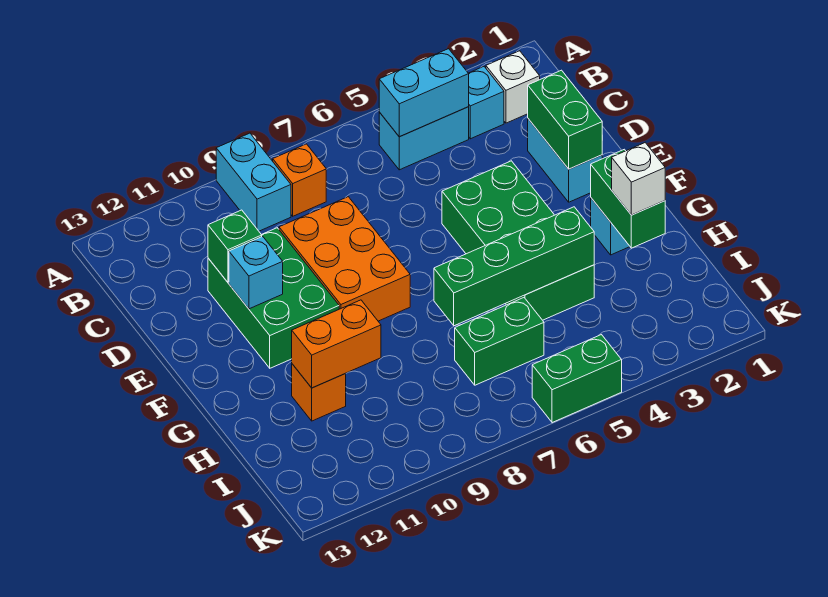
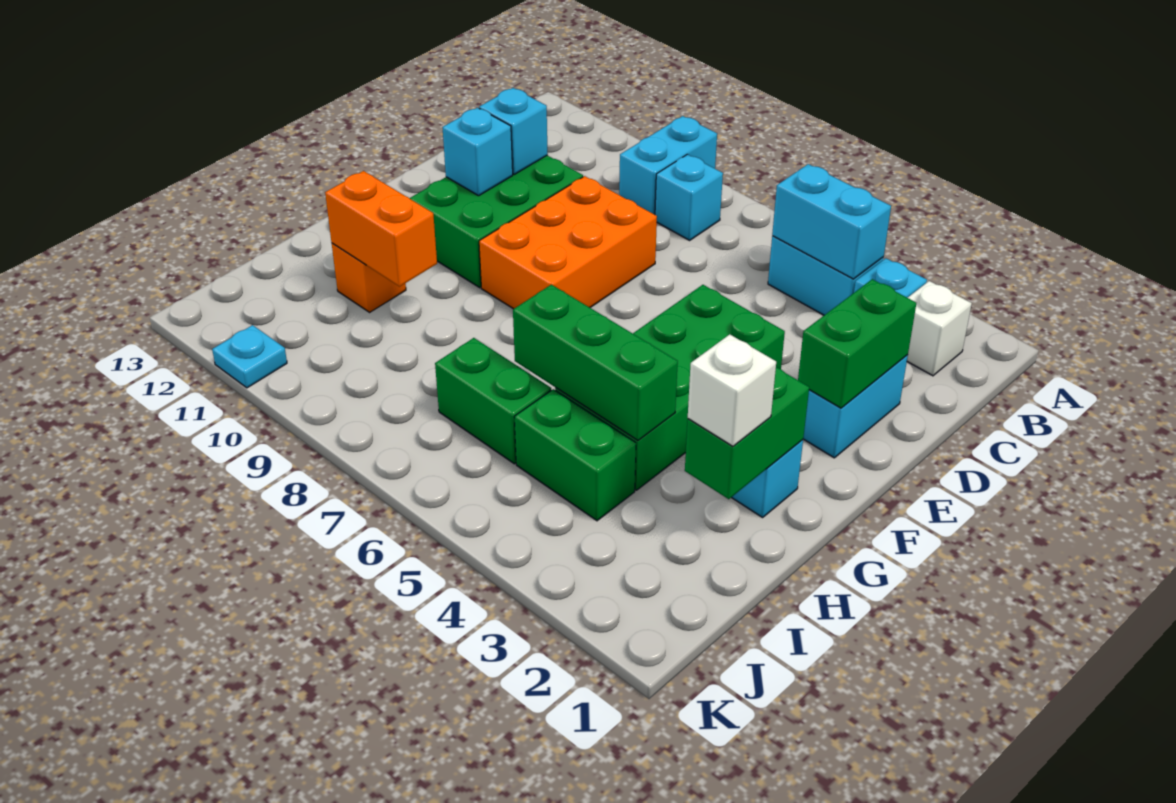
orange 1x1 brick [273,144,326,216] -> cyan 1x1 brick [655,154,723,240]
green 1x1 brick [208,210,262,282] -> cyan 1x1 brick [479,88,548,174]
green 1x4 brick [434,207,594,326] -> green 1x3 brick [513,284,678,440]
green 1x2 brick [532,335,622,423] -> green 1x2 brick moved to [514,389,636,521]
none -> cyan 1x1 plate [212,325,287,388]

